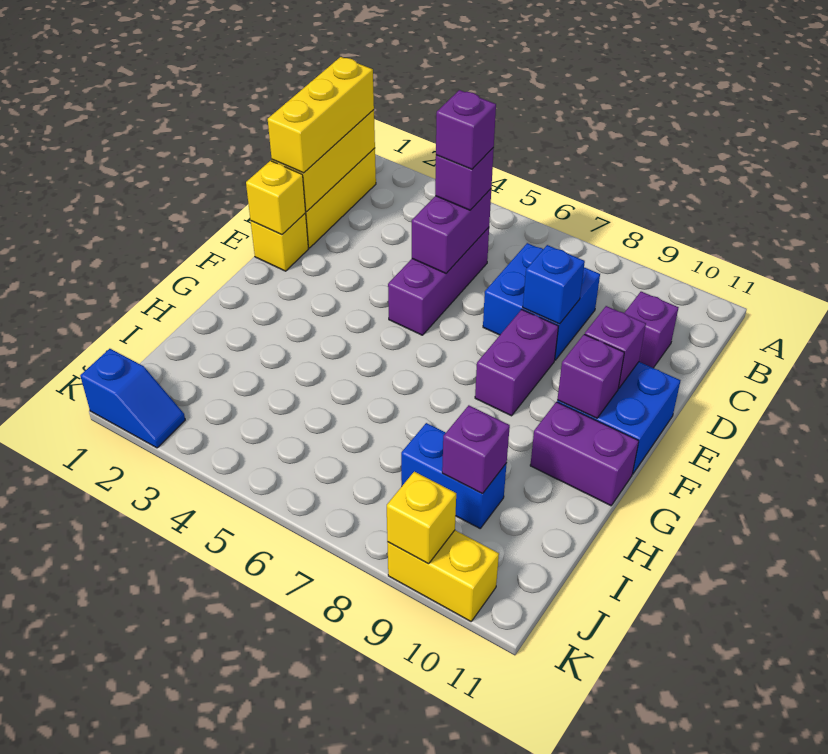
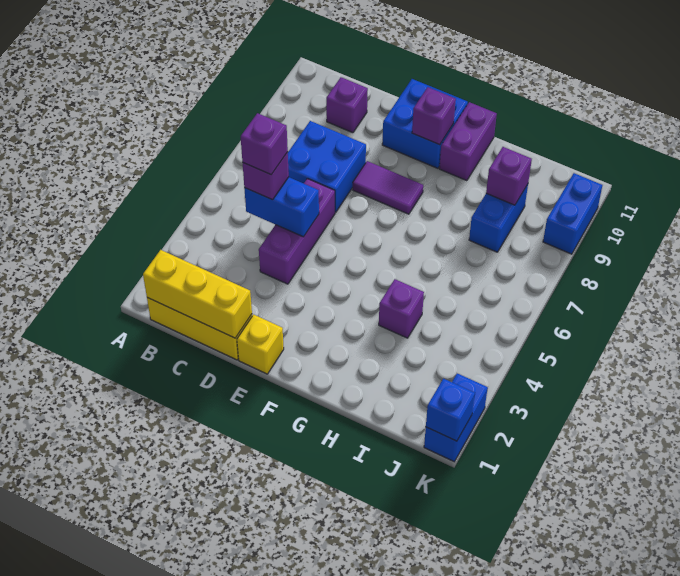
yellow 1x3 brick [268,57,374,173] -> none
purple 1x3 brick [388,228,489,335] -> purple 1x3 brick turned to [259,179,335,284]
purple 1x2 brick [412,189,491,273] -> blue 1x2 brick [244,177,319,237]
blue 1x1 brick [523,245,585,324] -> blue 1x1 brick moved to [426,379,475,441]
yellow 1x1 brick [246,161,306,235] -> none
purple 1x2 brick [475,310,558,416] -> purple 1x2 tile [353,161,423,214]
purple 1x1 brick [585,306,646,388] -> purple 1x1 brick moved to [379,279,424,338]
blue 1x2 slope [80,349,185,448] -> blue 1x2 brick [424,373,488,462]
yellow 1x2 brick [387,530,499,621] -> blue 1x2 brick [543,173,602,254]
yellow 1x1 brick [387,472,456,564] -> none

